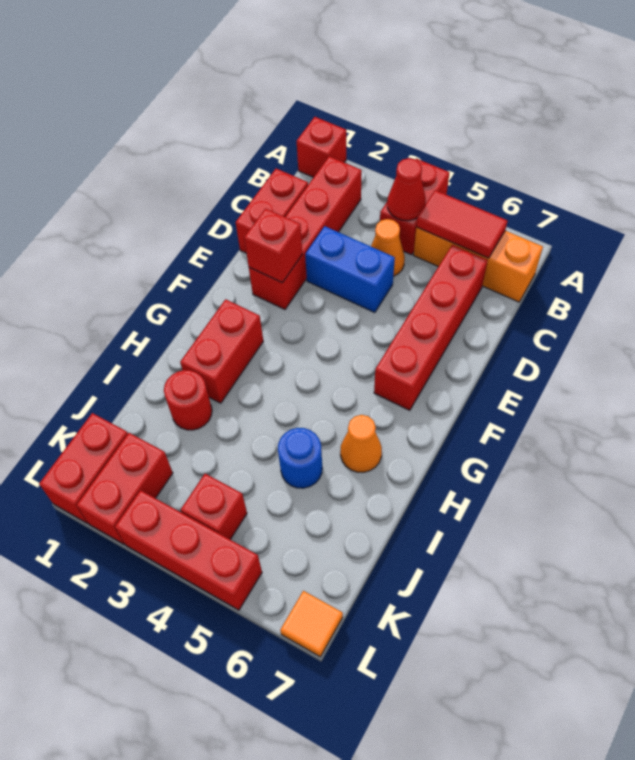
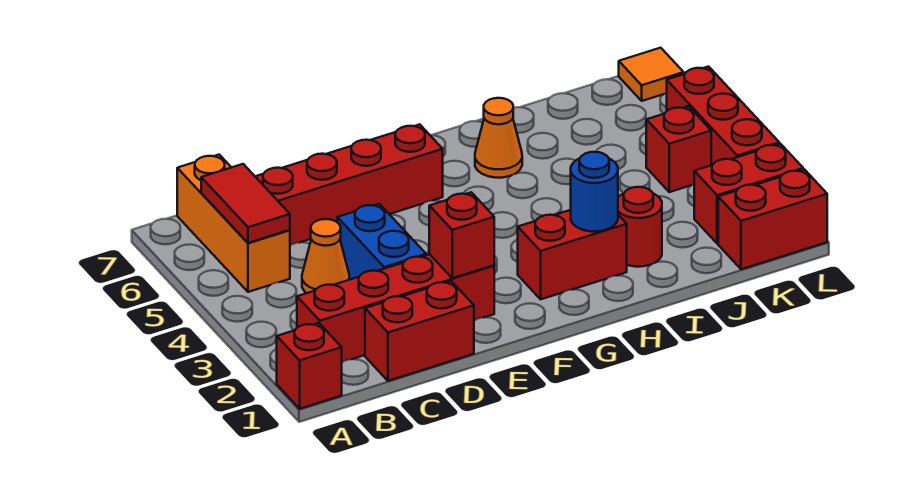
red 1x2 brick [380,159,450,255] -> none
red 1x1 cone [387,158,426,221] -> none
blue 1x1 round brick [278,428,322,488] -> blue 1x1 round brick moved to [571,152,618,232]

